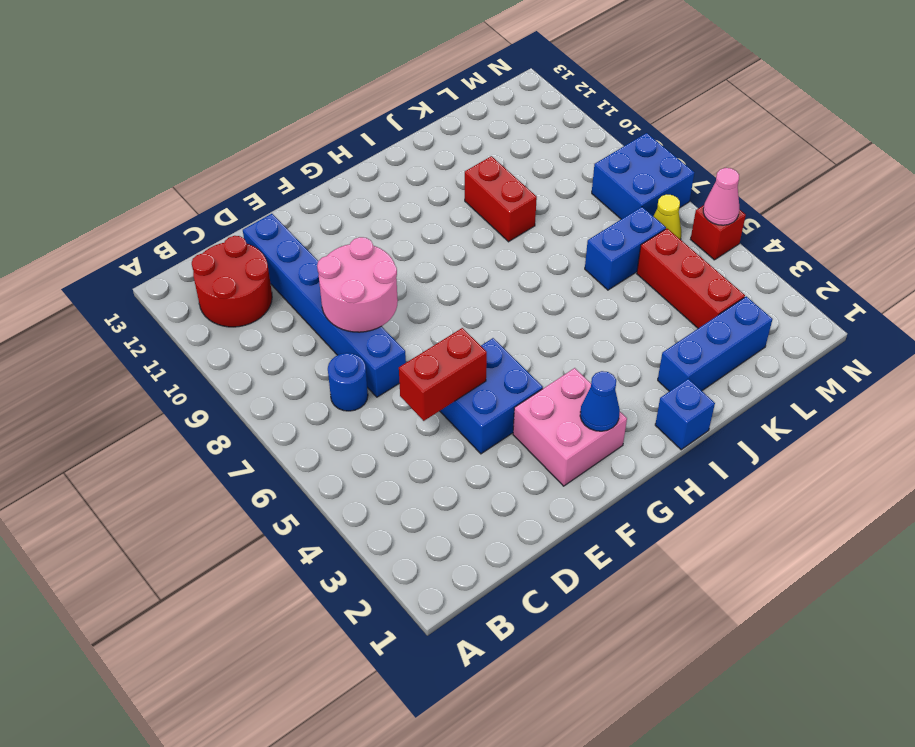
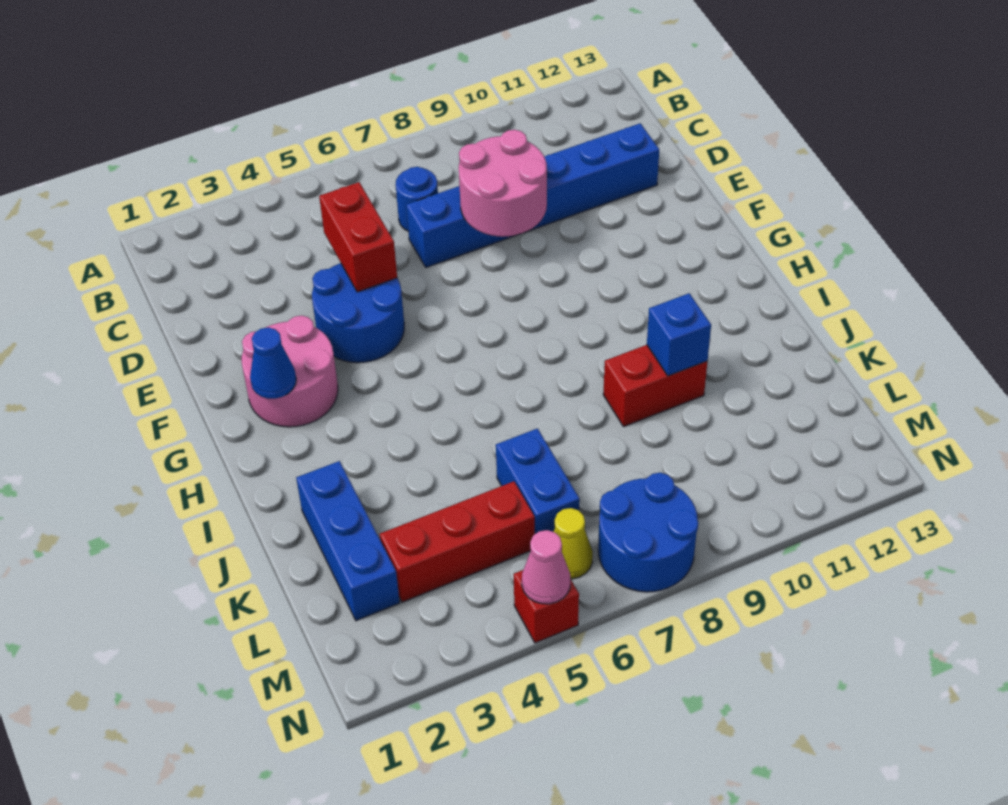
red 2x2 round brick [192,236,272,327] -> none
blue 2x2 brick [440,338,543,454] -> blue 2x2 round brick [312,263,404,363]
pink 2x2 brick [513,368,627,486] -> pink 2x2 round brick [242,316,338,427]
blue 1x1 brick [655,379,715,450] -> blue 1x1 brick moved to [647,293,711,376]
blue 2x2 brick [592,133,694,219] -> blue 2x2 round brick [598,473,698,592]

